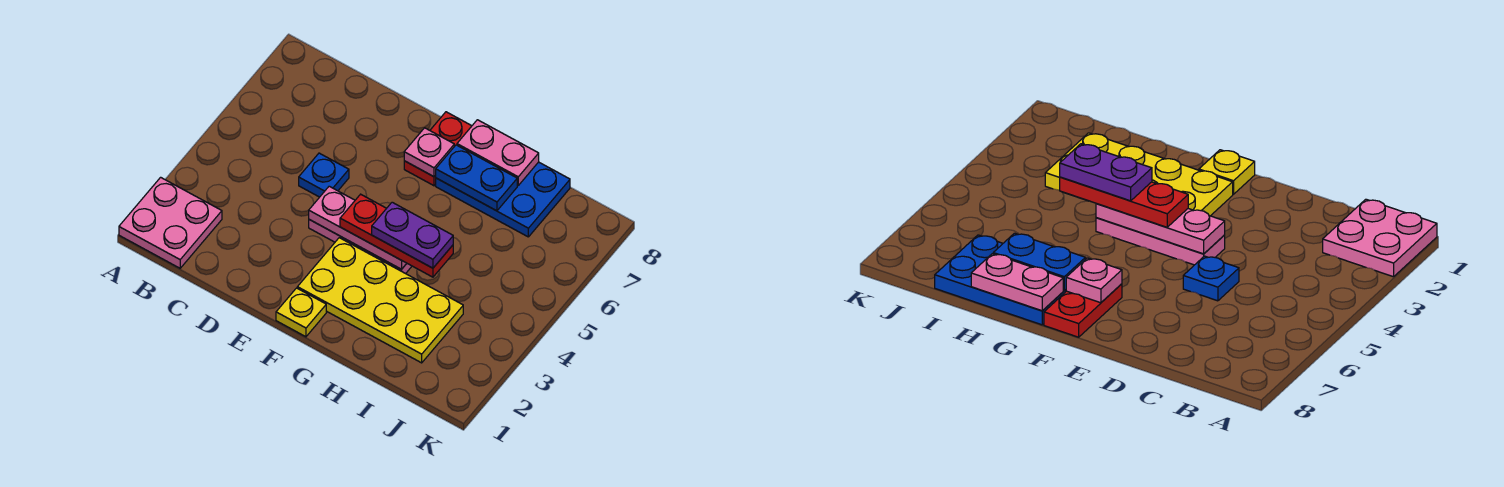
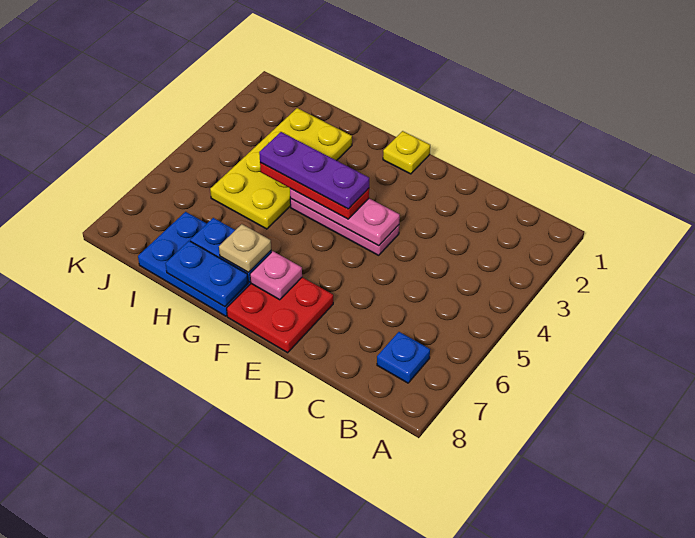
pink 2x2 plate [119,177,222,268] -> none
blue 1x1 plate [299,153,349,197] -> blue 1x1 plate moved to [377,332,430,383]
yellow 2x4 plate [297,238,463,363] -> yellow 2x4 plate turned to [210,108,352,229]
red 1x2 plate [404,112,471,186] -> red 2x2 plate [227,277,333,353]
purple 1x2 plate [372,202,453,268] -> purple 1x3 plate [259,132,369,209]
none -> tan 1x1 plate [219,224,271,272]
pink 1x2 plate [457,120,539,185] -> blue 1x2 plate [165,241,248,307]

